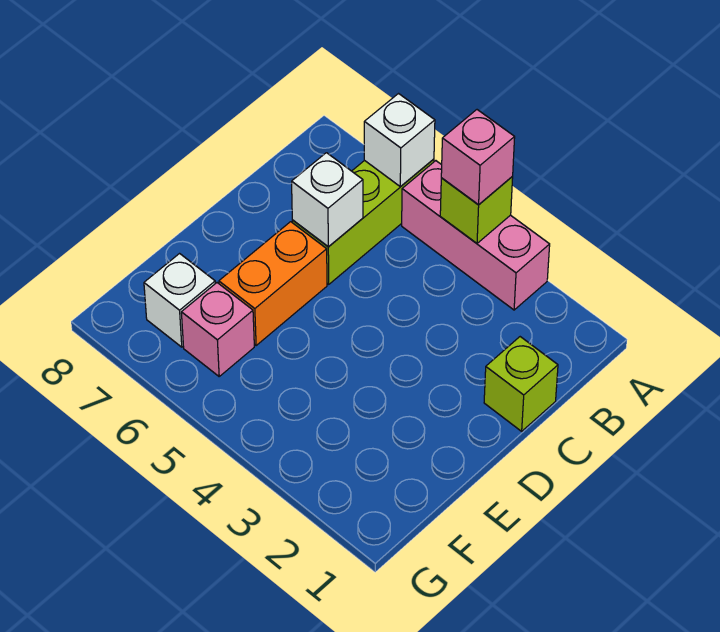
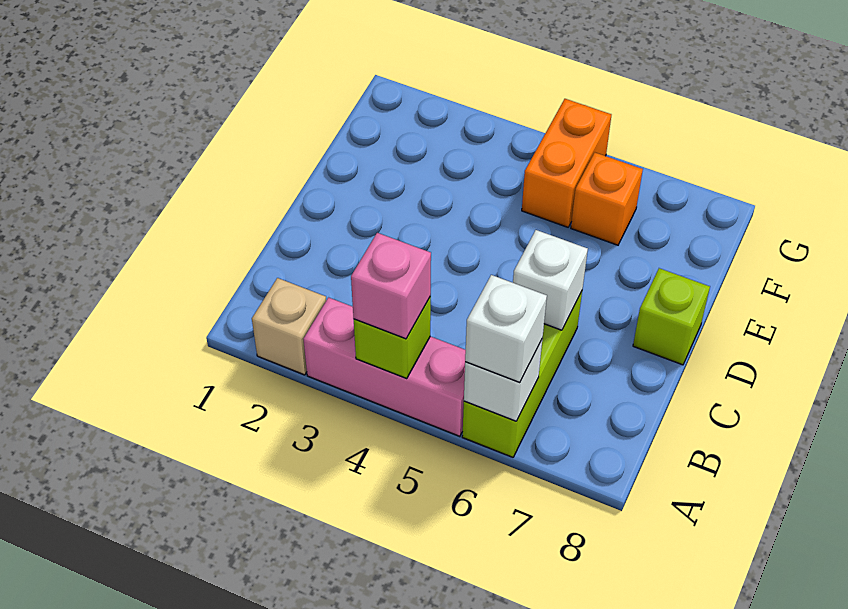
none -> tan 1x1 brick [252,278,326,375]
lime 1x1 brick [484,337,558,431] -> lime 1x1 brick moved to [633,268,710,365]
orange 1x2 brick [219,222,327,346] -> orange 1x2 brick moved to [522,99,611,227]
pink 1x1 brick [181,283,254,376] -> orange 1x1 brick [571,153,643,245]
white 1x1 brick [144,254,215,347] -> white 1x1 brick moved to [465,275,547,383]

